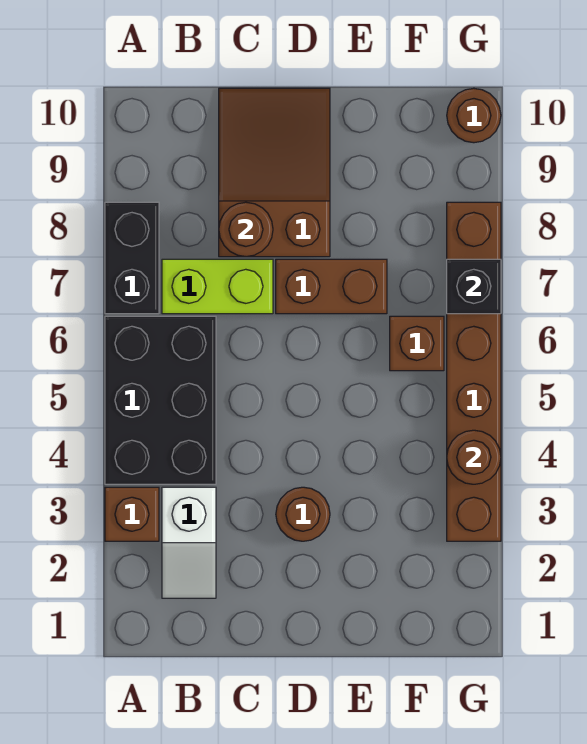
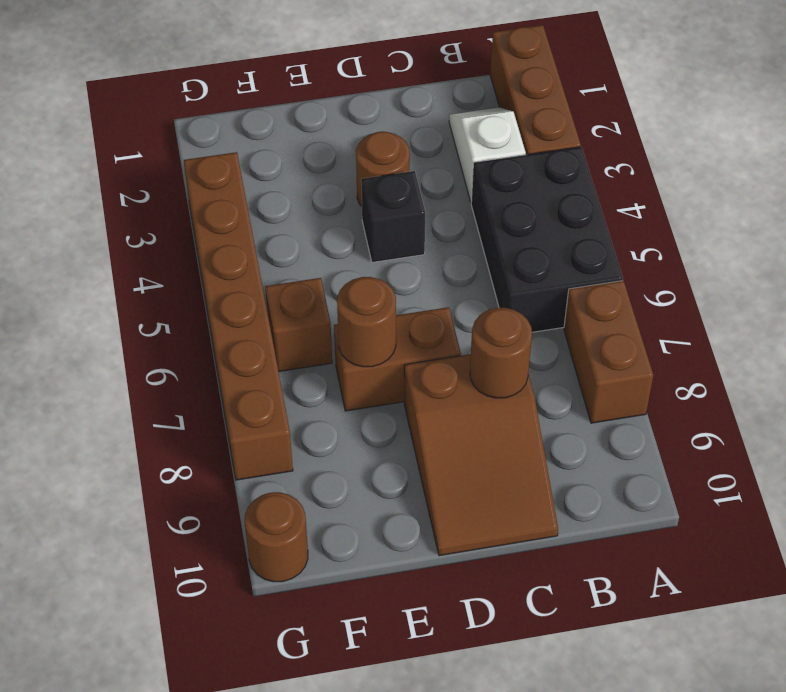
brown 1x1 brick [105,487,159,541] -> brown 1x3 brick [490,25,581,155]
black 1x2 brick [105,202,159,314] -> brown 1x2 brick [564,281,653,423]
lime 1x2 brick [162,259,273,314] -> none
brown 1x1 round brick [447,430,501,484] -> brown 1x1 round brick moved to [337,277,396,367]
black 1x1 brick [447,259,501,314] -> black 1x1 brick moved to [361,171,425,262]

